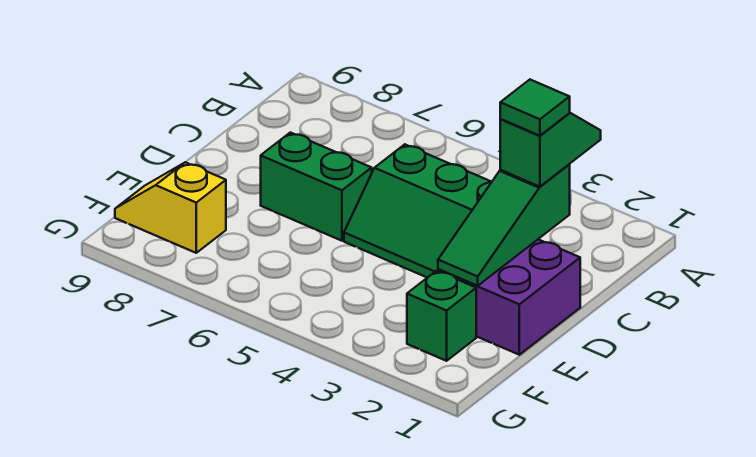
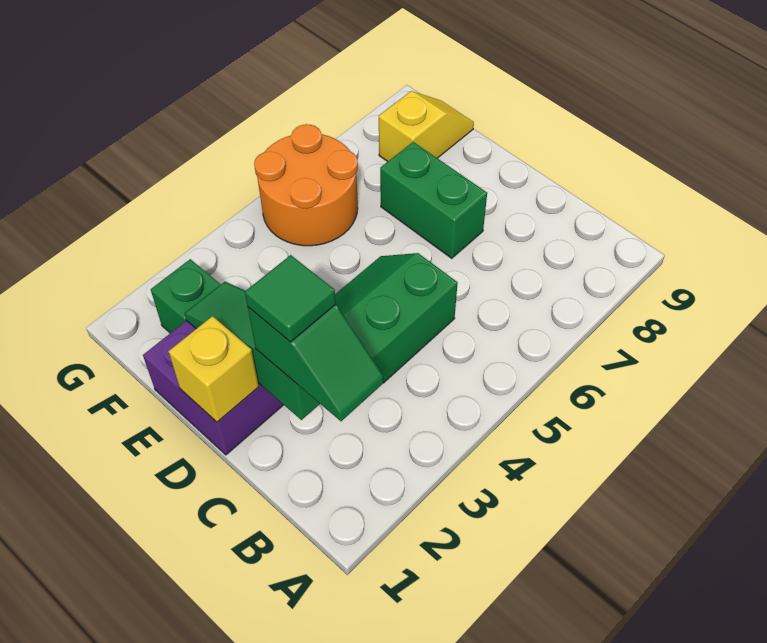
none -> yellow 1x1 brick [168,316,259,422]
green 1x2 brick [261,133,372,241] -> green 1x2 brick turned to [380,142,487,258]
none -> orange 2x2 round brick [254,124,358,246]

